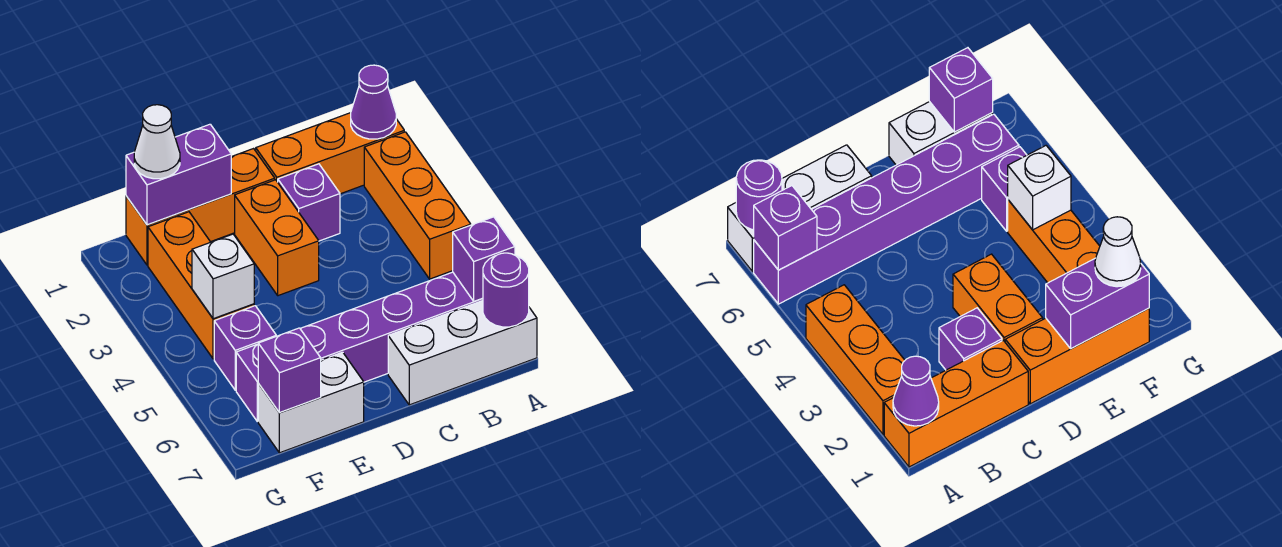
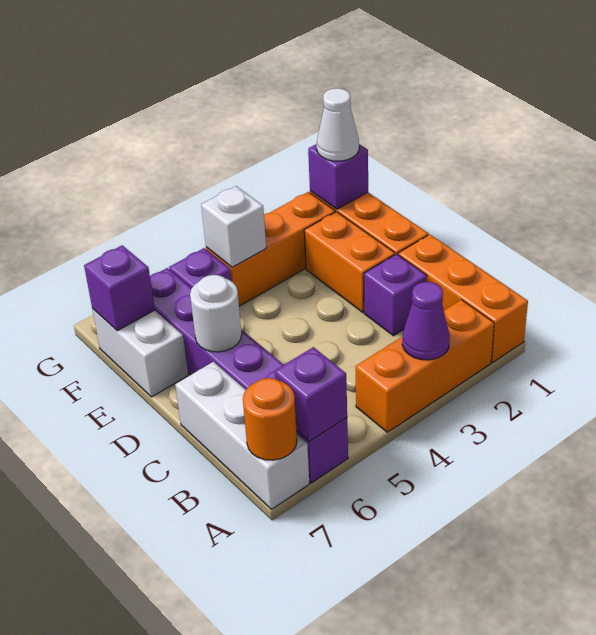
purple 1x1 cone [351,65,396,139] -> purple 1x1 cone moved to [402,282,450,360]
purple 1x1 round brick [483,253,529,327] -> orange 1x1 round brick [243,378,297,460]
orange 1x2 brick [235,180,319,296] -> orange 1x2 brick turned to [304,212,395,312]
none -> white 1x1 round brick [190,275,242,352]
purple 1x2 brick [126,124,231,225] -> purple 1x1 brick [308,144,368,209]

